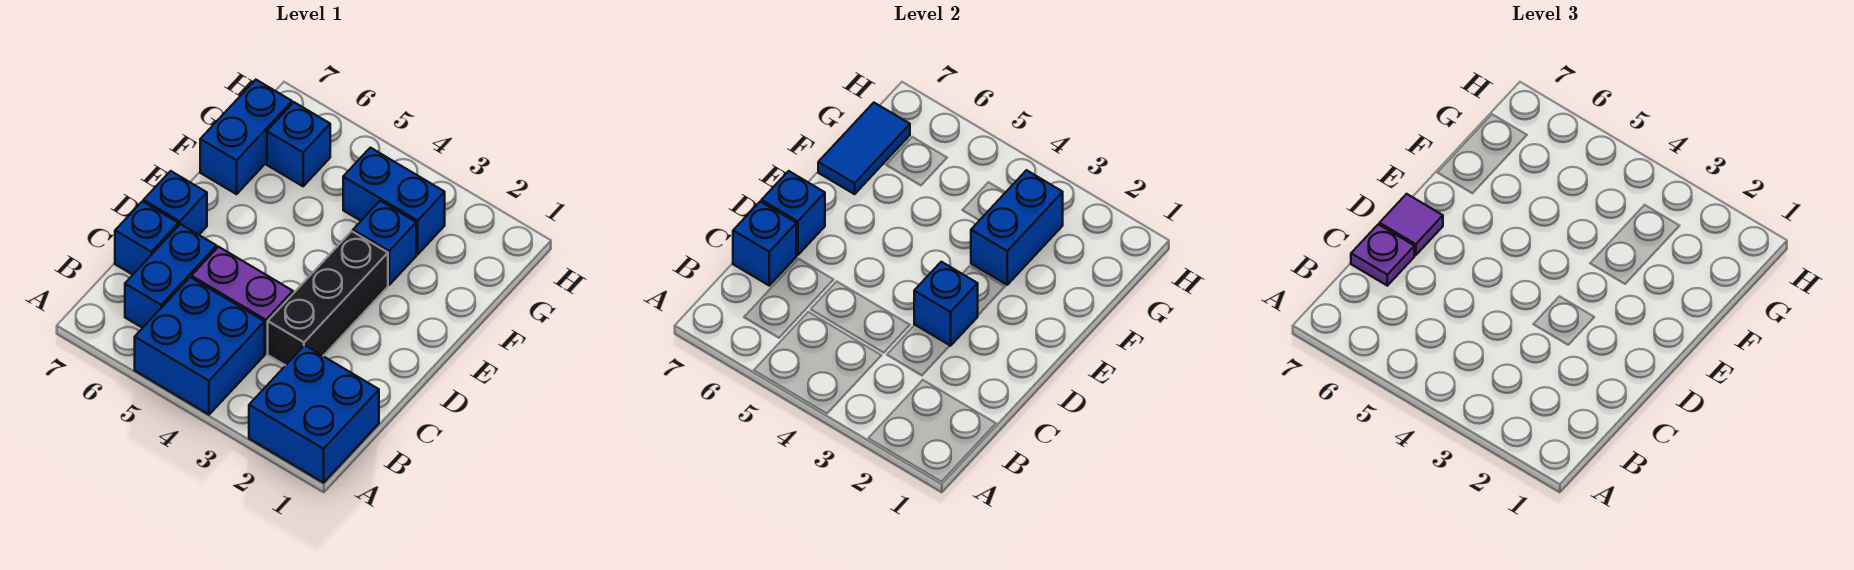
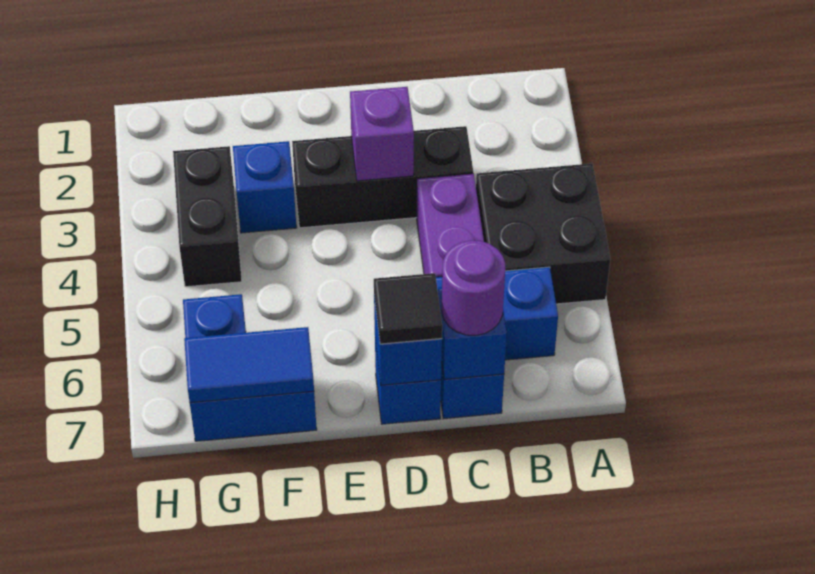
blue 2x2 brick [249,345,379,483] -> none
blue 2x2 brick [135,277,265,414] -> black 2x2 brick [476,164,610,304]
purple 1x1 plate [1351,224,1414,286] -> purple 1x1 round brick [442,240,505,335]
blue 1x1 brick [914,262,978,346] -> purple 1x1 brick [350,87,414,181]
purple 1x1 tile [1380,194,1443,255] -> black 1x1 tile [374,273,442,344]
blue 1x2 brick [971,170,1063,285] -> none
blue 1x2 brick [343,148,445,254] -> black 1x2 brick [173,146,242,287]

